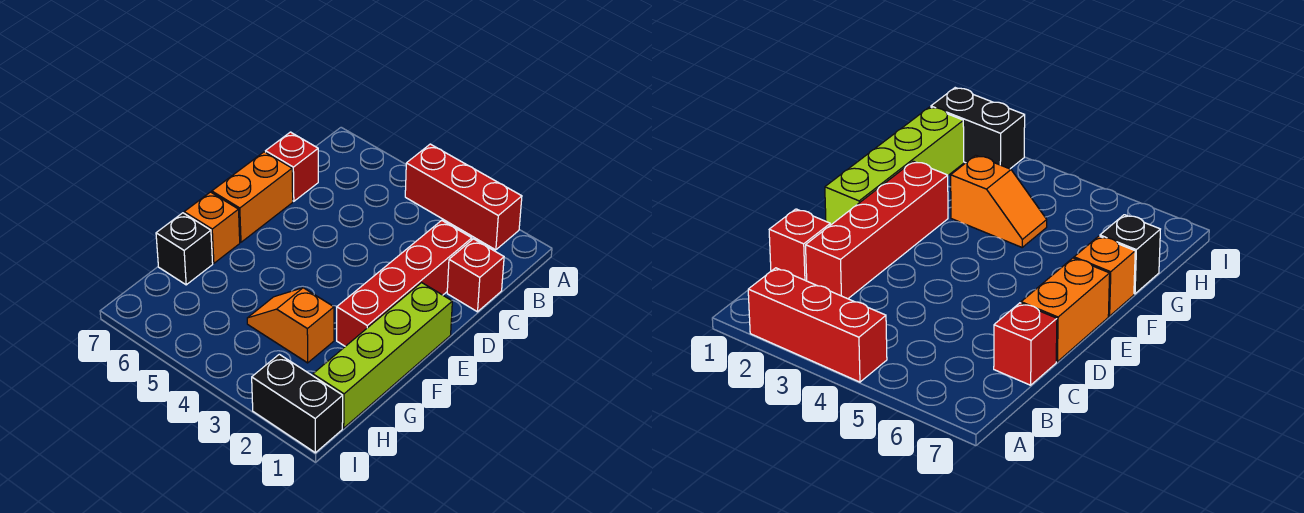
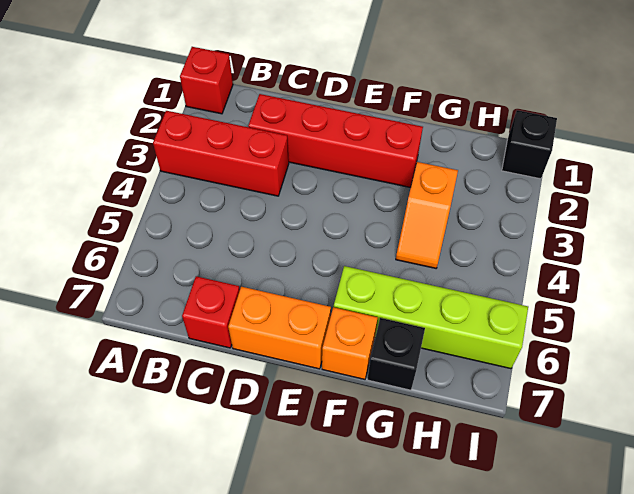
red 1x3 brick [405,144,522,250] -> red 1x3 brick turned to [153,111,289,196]
red 1x1 brick [447,239,504,312] -> red 1x1 brick moved to [180,47,233,114]
lime 1x4 brick [313,283,452,428] -> lime 1x4 brick moved to [334,266,528,369]
black 1x2 brick [252,354,343,453] -> black 1x1 brick [502,110,557,179]

